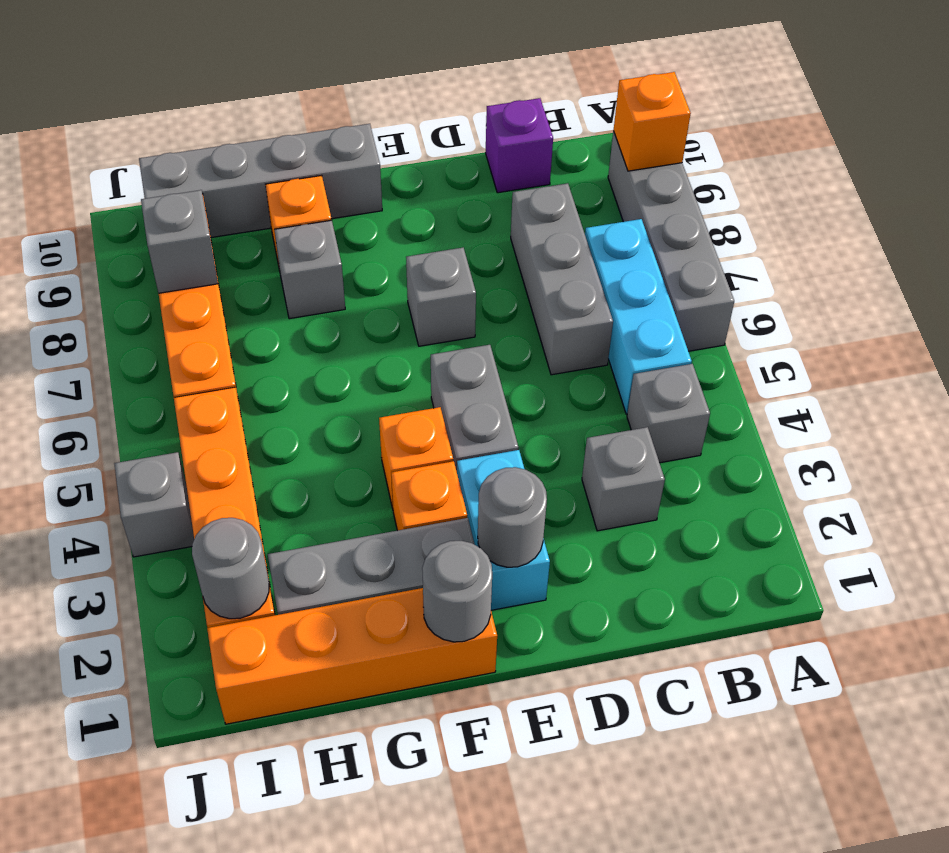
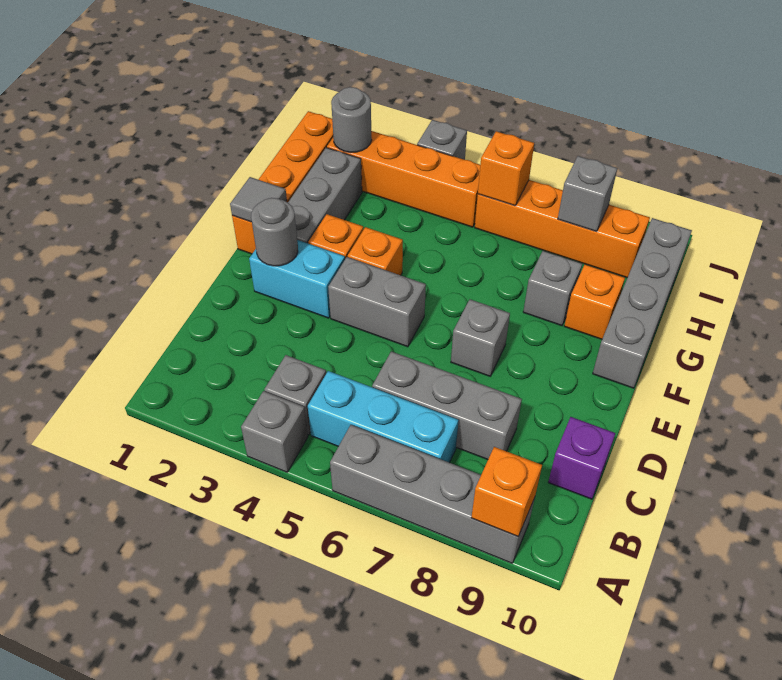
grey 1x1 brick [582,427,665,531] -> grey 1x1 brick moved to [241,391,308,472]
grey 1x1 round brick [422,541,492,642] -> grey 1x1 tile [230,177,287,222]
none -> orange 1x1 brick [478,131,534,206]

